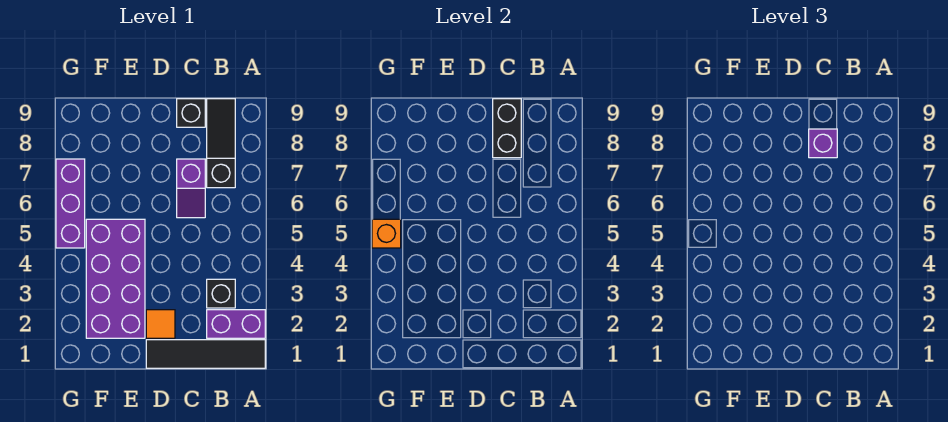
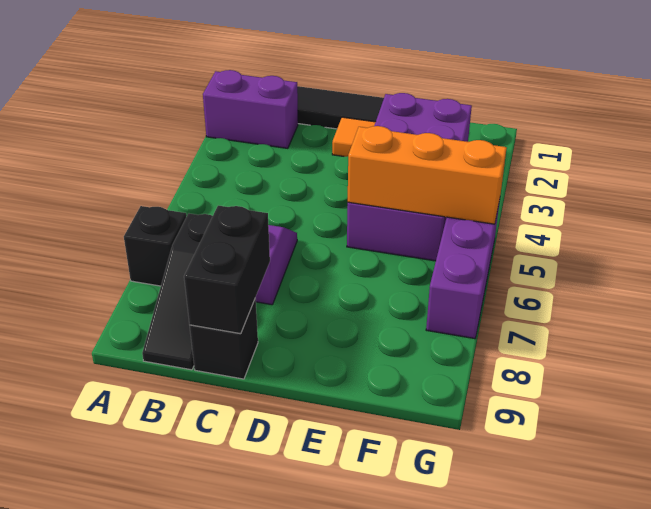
black 1x1 brick [207,279,235,308] -> black 1x1 brick moved to [124,206,186,286]
purple 1x1 brick [809,129,837,158] -> none
orange 1x1 brick [372,219,401,248] -> orange 1x3 brick [348,126,507,224]

